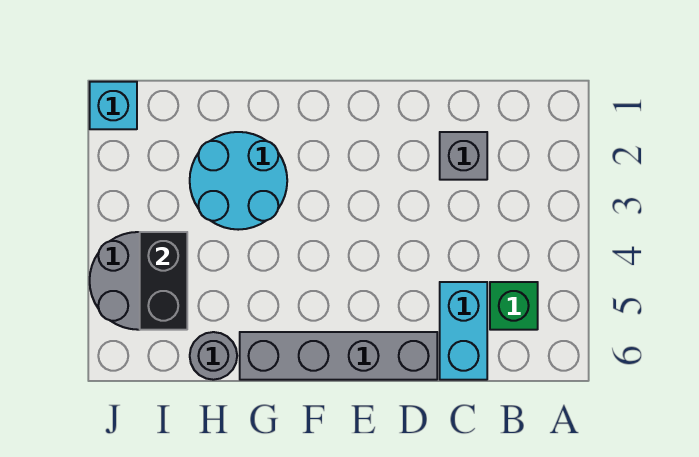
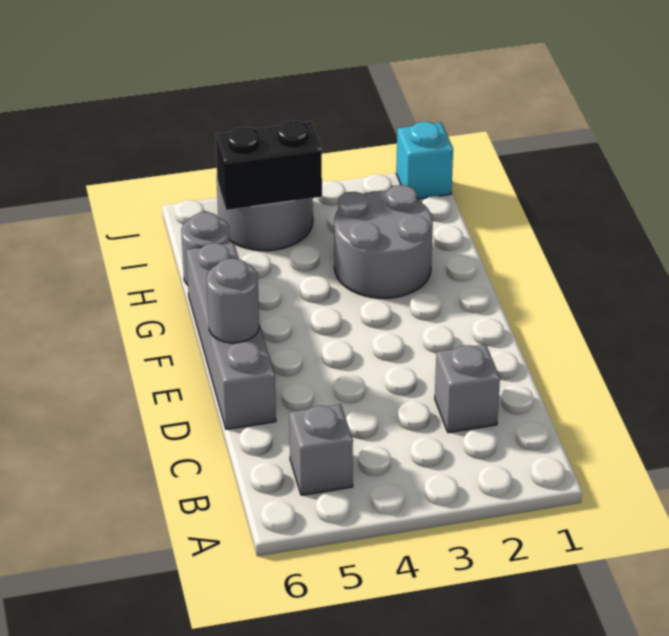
green 1x1 brick [490,282,538,330] -> grey 1x1 brick [289,404,353,495]
cyan 1x2 brick [440,282,487,380] -> none
none -> grey 1x1 round brick [207,258,259,343]
cyan 2x2 round brick [190,132,287,230] -> grey 2x2 round brick [334,185,433,298]

